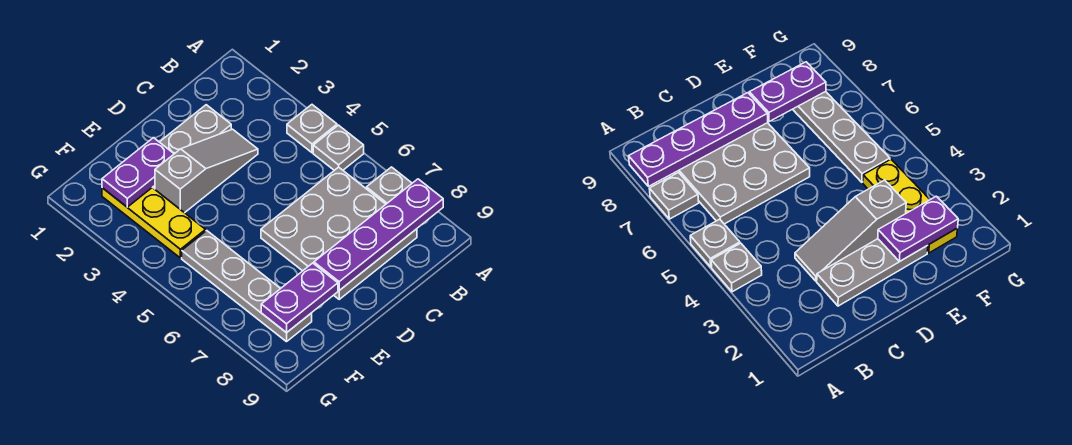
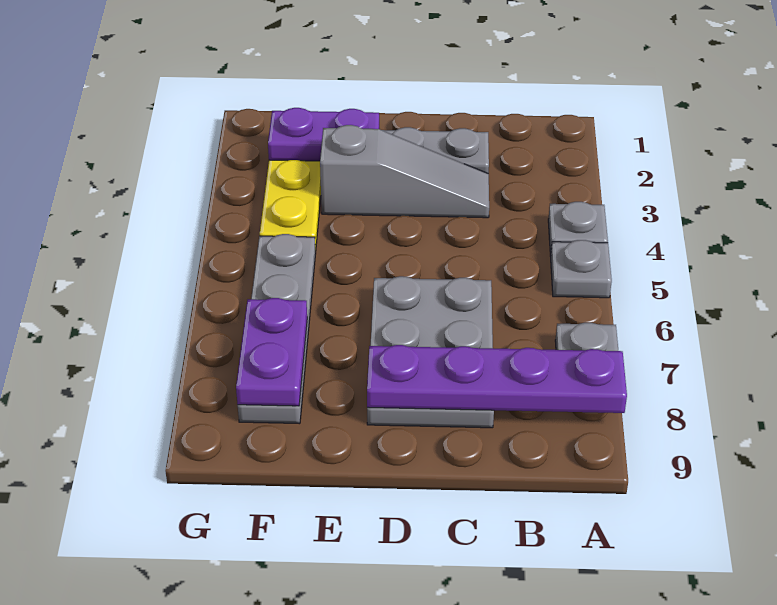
grey 3x3 plate [261,167,417,299] -> grey 2x3 plate [367,276,494,428]
purple 1x2 plate [261,263,338,333] -> purple 1x2 plate turned to [236,298,307,406]

